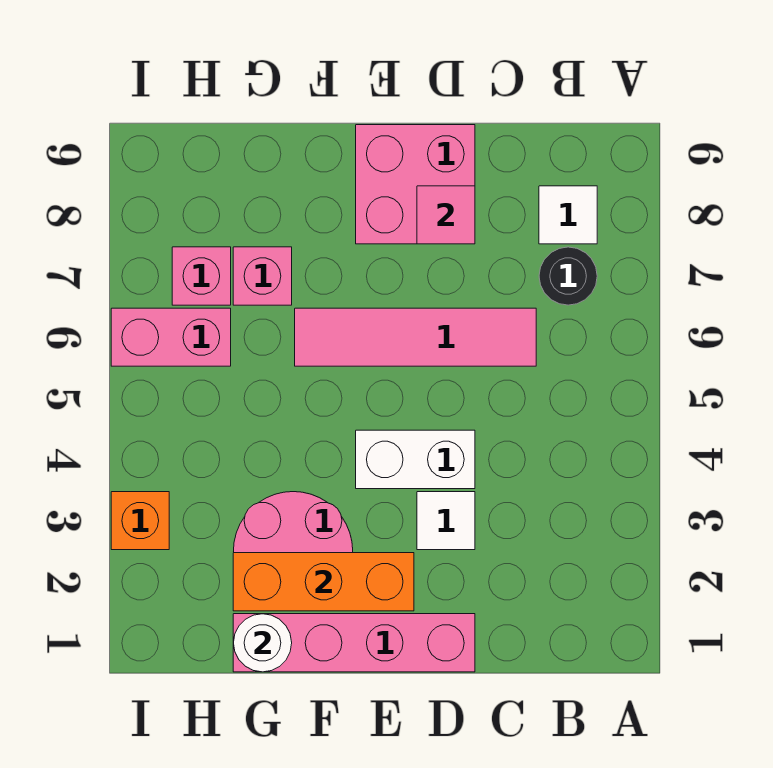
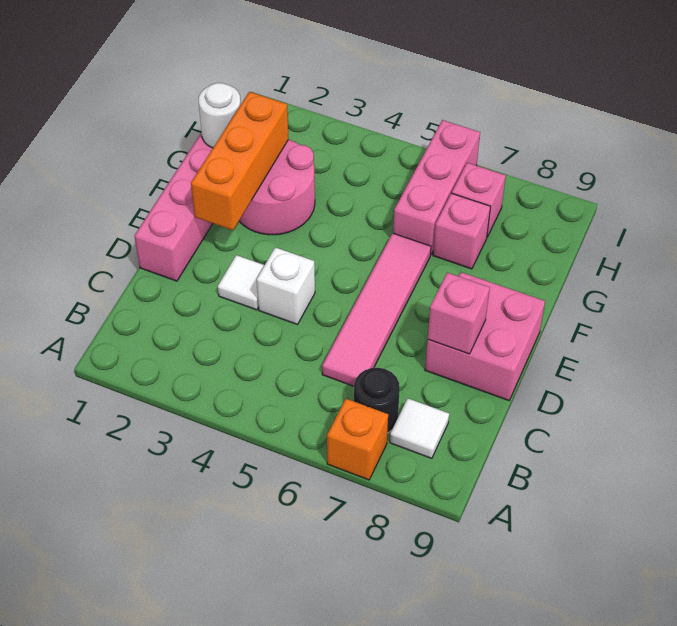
white 1x2 brick [356,430,475,489] -> white 1x1 brick [257,247,315,324]
pink 1x1 tile [417,186,475,244] -> pink 1x1 brick [428,273,490,354]
pink 1x2 brick [111,308,231,366] -> pink 1x3 brick [393,120,480,254]
orange 1x1 brick [111,492,169,550] -> orange 1x1 brick moved to [327,399,388,480]

